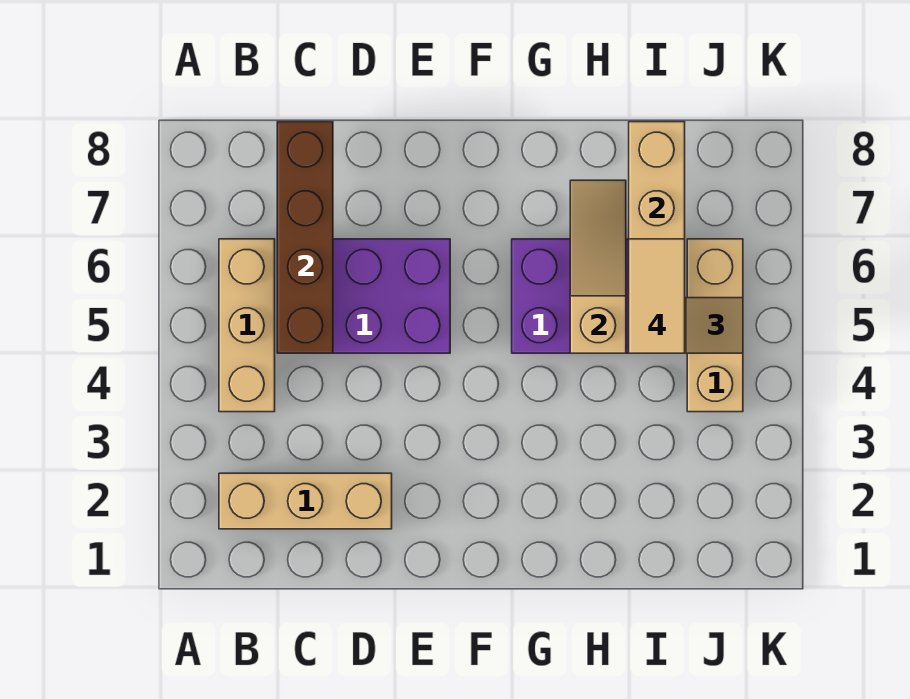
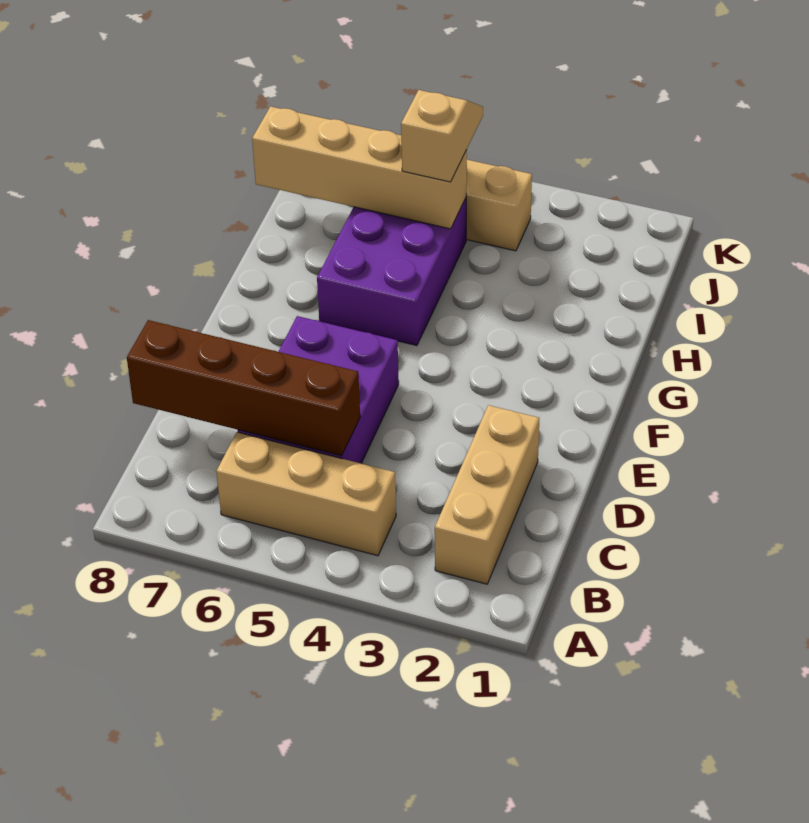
tan 1x3 slope [570,180,626,353] -> none
tan 1x2 tile [629,239,685,353] -> none

